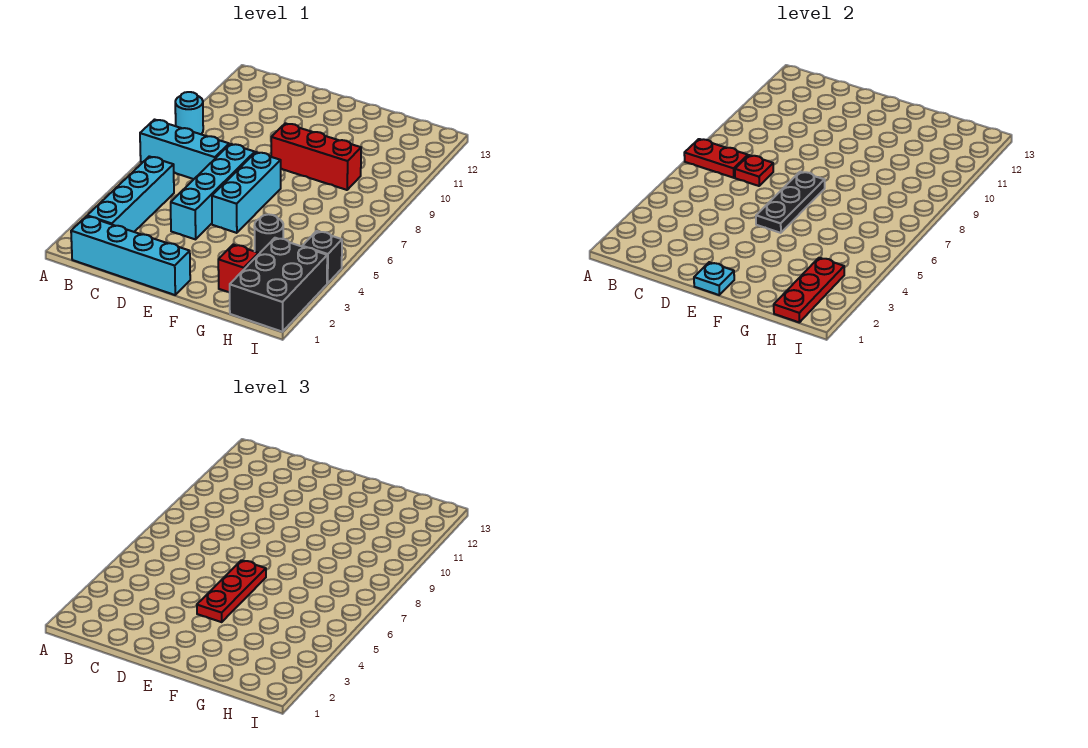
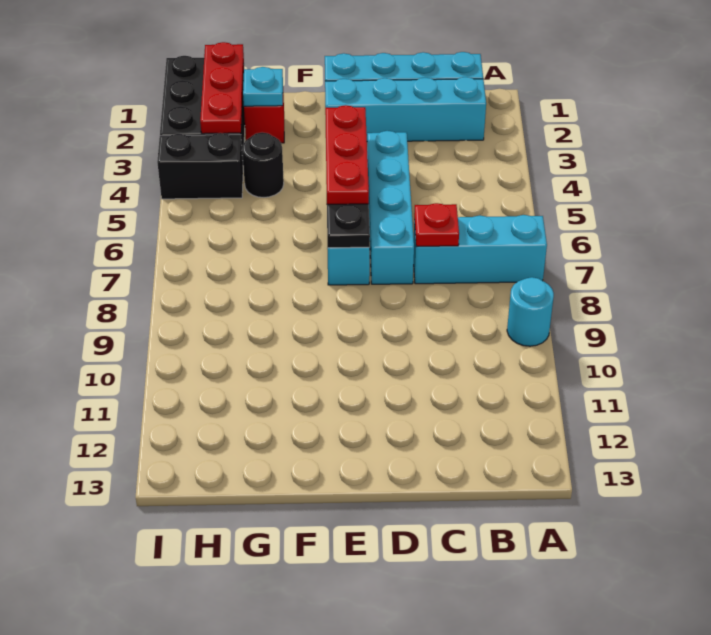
red 1x2 plate [684,139,748,178] -> none
cyan 1x4 brick [87,156,174,232] -> cyan 1x4 brick turned to [325,77,486,141]
cyan 1x1 plate [694,262,734,295] -> cyan 1x1 plate moved to [243,67,283,106]
red 1x3 brick [271,123,361,190] -> none
black 1x1 brick [302,231,342,283] -> black 1x2 brick [157,133,243,199]

